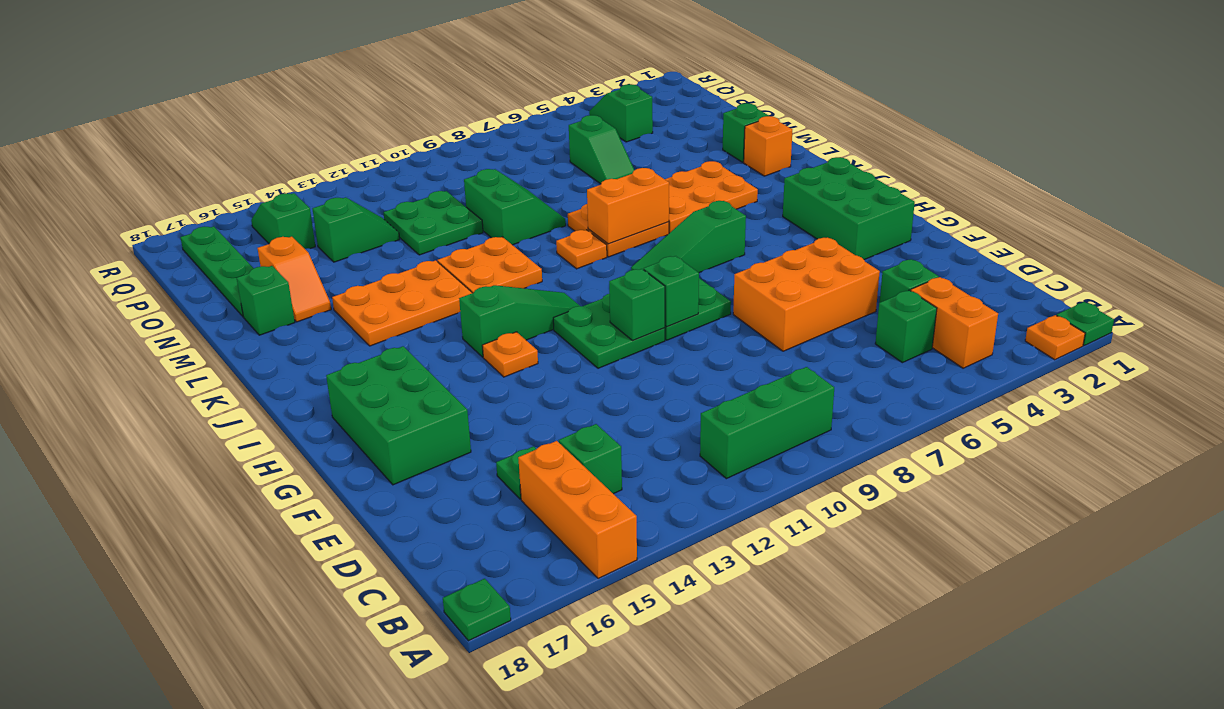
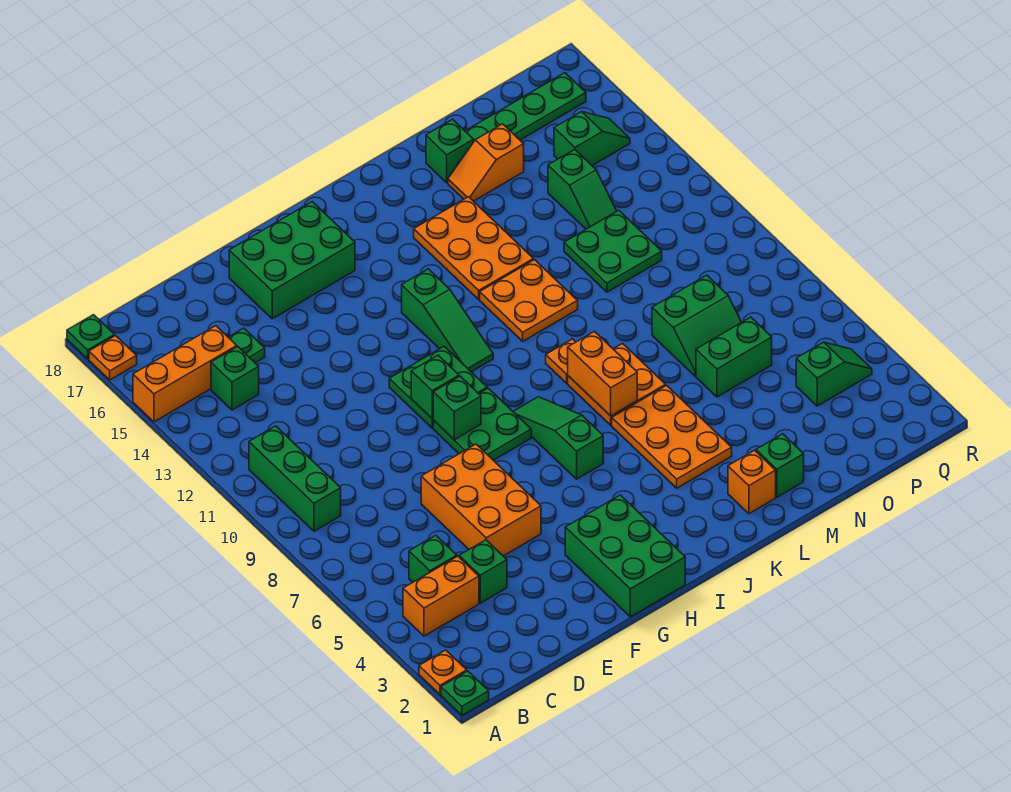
green 2x3 brick [783,157,915,260] -> green 2x3 brick turned to [565,495,685,617]
orange 1x1 plate [482,332,538,377] -> orange 1x1 plate moved to [89,336,137,380]
green 2x2 slope [464,169,566,245] -> green 2x2 slope moved to [652,275,741,376]
green 1x2 slope [569,115,634,184] -> green 1x2 brick [696,317,772,397]

